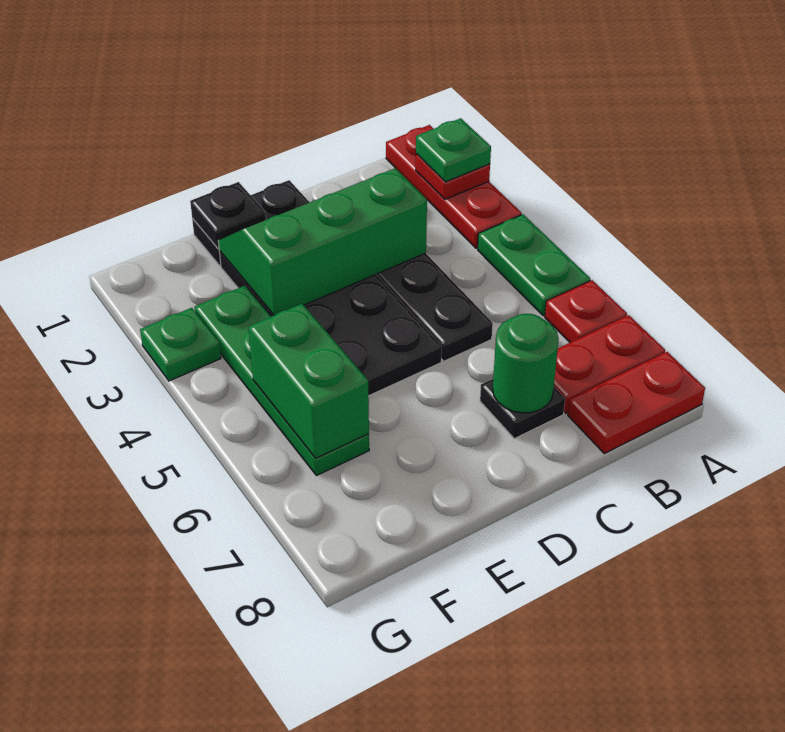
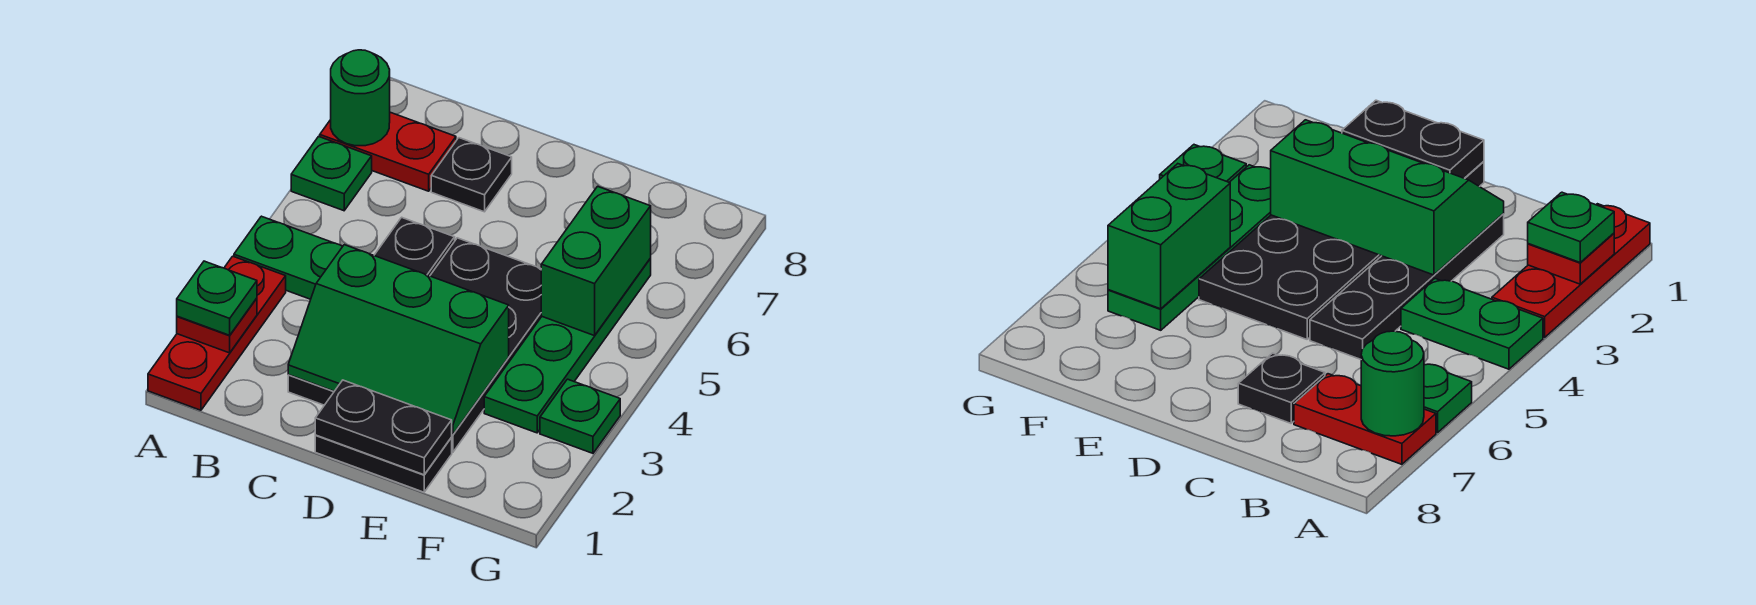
green 1x2 plate [478,214,590,316] -> green 1x2 plate turned to [234,216,343,299]
red 1x1 plate [545,280,627,342] -> green 1x1 plate [291,137,372,211]
red 1x2 plate [568,352,705,454] -> none
green 1x1 round brick [493,314,559,413] -> green 1x1 round brick moved to [331,50,390,146]
black 1x1 plate [190,182,266,248] -> black 1x2 plate [315,380,452,475]

